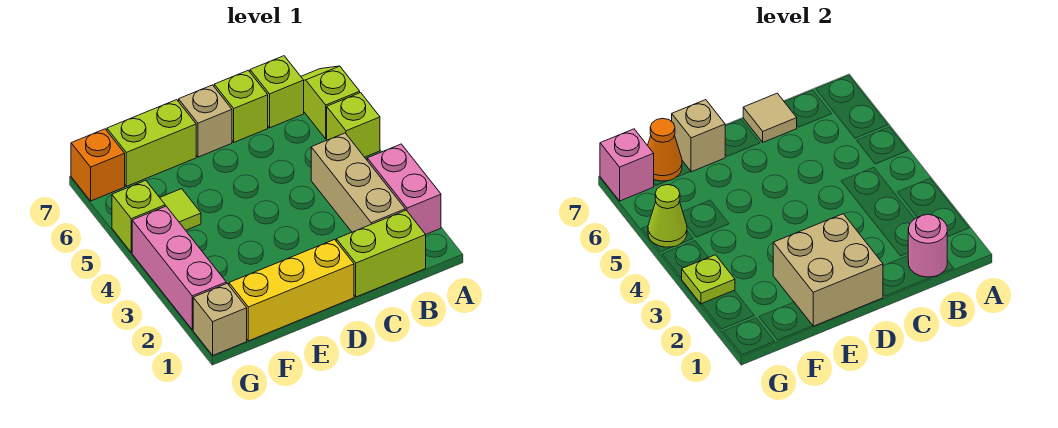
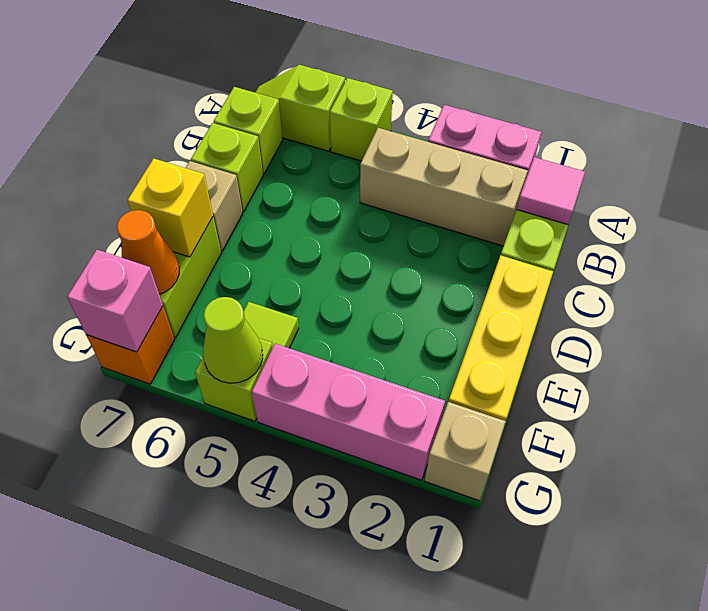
pink 1x1 round brick [908,214,947,277] -> pink 1x1 tile [517,157,585,225]
tan 1x1 tile [743,93,797,142] -> none
tan 2x2 brick [773,214,883,326] -> none
tan 1x1 brick [672,100,725,172] -> yellow 1x1 brick [127,158,213,257]
lime 1x1 plate [681,255,735,304] -> none

